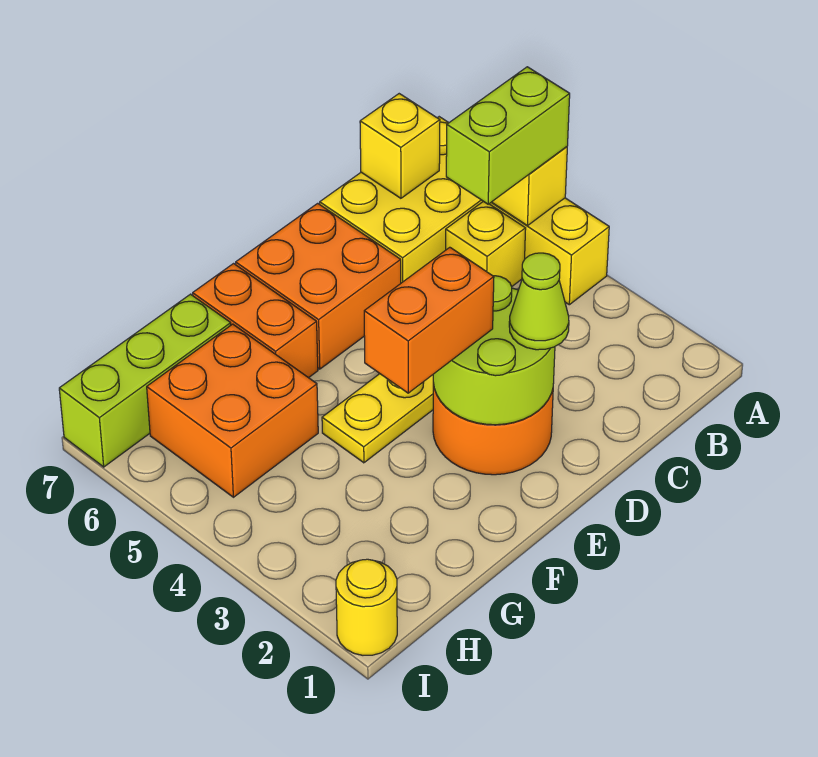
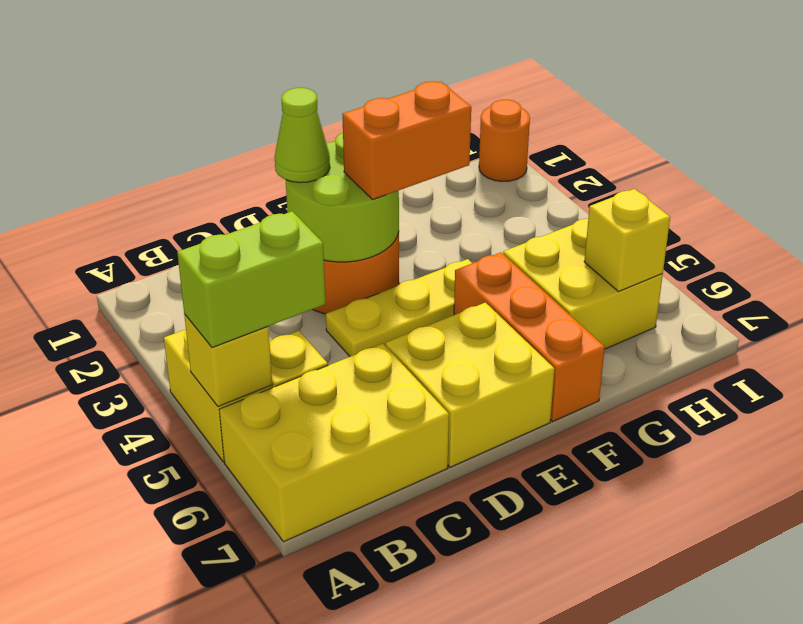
yellow 1x1 brick [360,94,440,198] -> yellow 1x1 brick moved to [584,189,670,291]
orange 2x2 brick [236,203,401,369] -> yellow 2x2 brick [386,303,554,467]
orange 1x2 brick [193,264,318,378] -> orange 1x3 brick [454,252,605,421]
orange 2x2 brick [147,324,318,497] -> yellow 2x2 brick [503,219,663,349]
lime 1x3 brick [59,294,231,467] -> none
yellow 1x1 round brick [336,559,397,655] -> orange 1x1 round brick [479,100,530,181]

